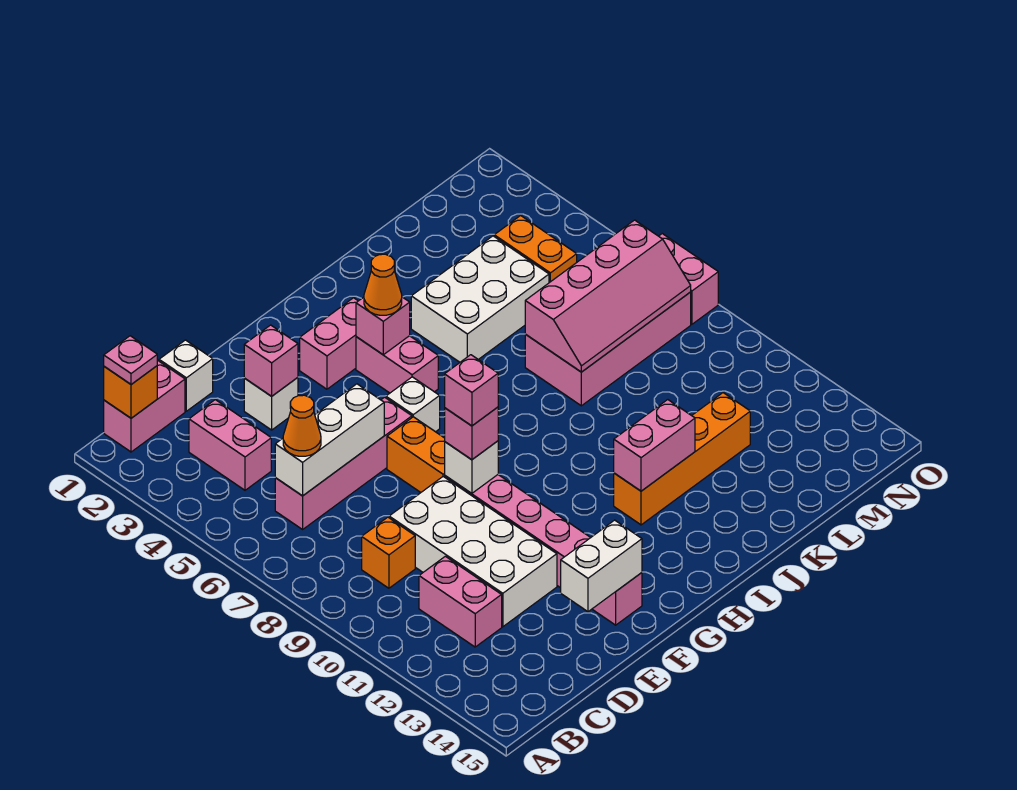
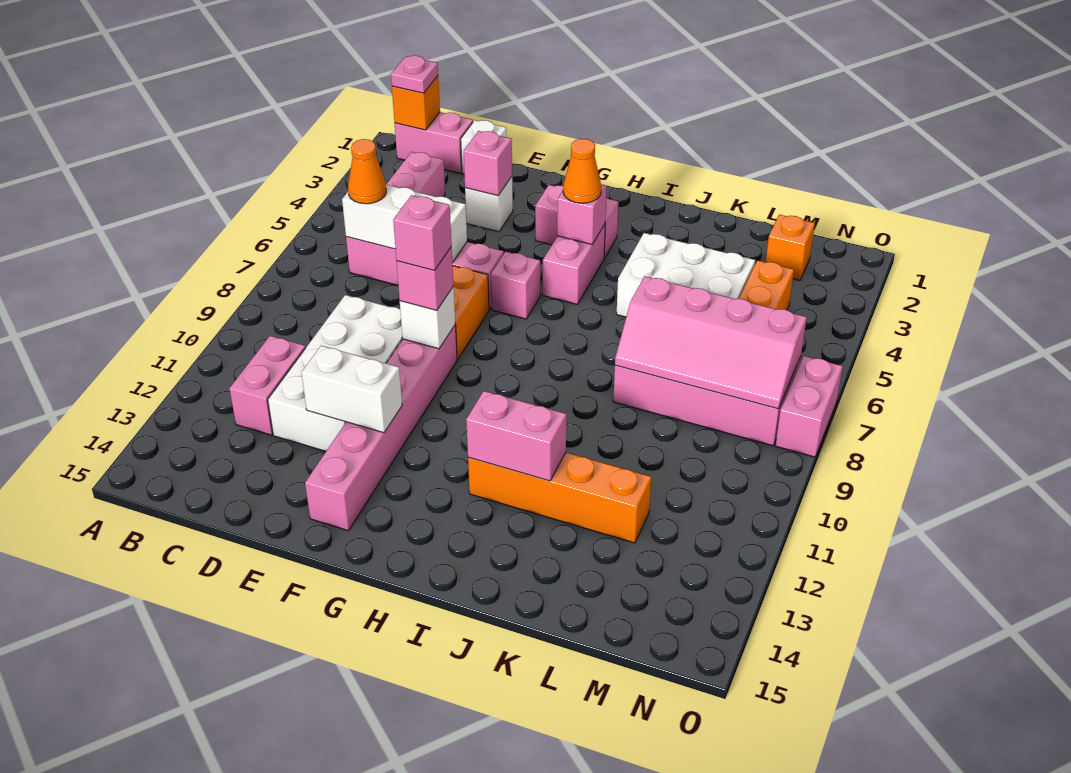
orange 1x1 brick [362,517,415,588] -> orange 1x1 brick moved to [766,215,815,280]
white 1x2 brick [561,520,642,612] -> white 1x2 brick moved to [301,346,402,433]
white 1x1 brick [386,377,440,432] -> pink 1x1 brick [491,252,540,319]

